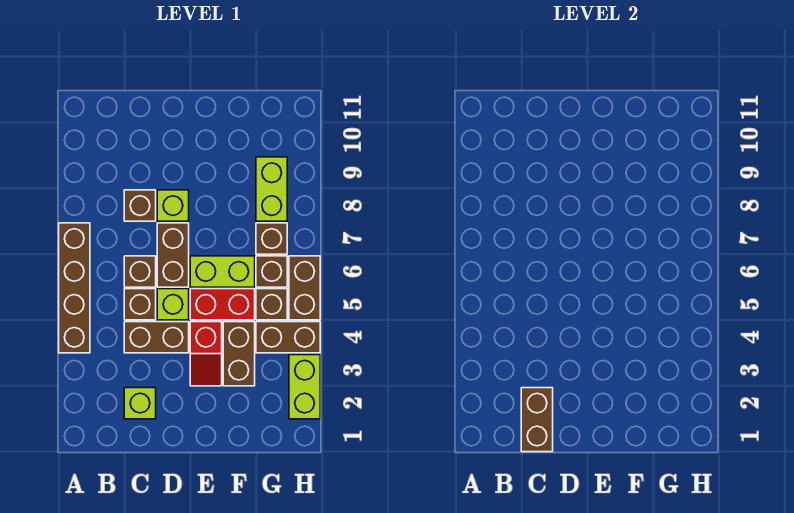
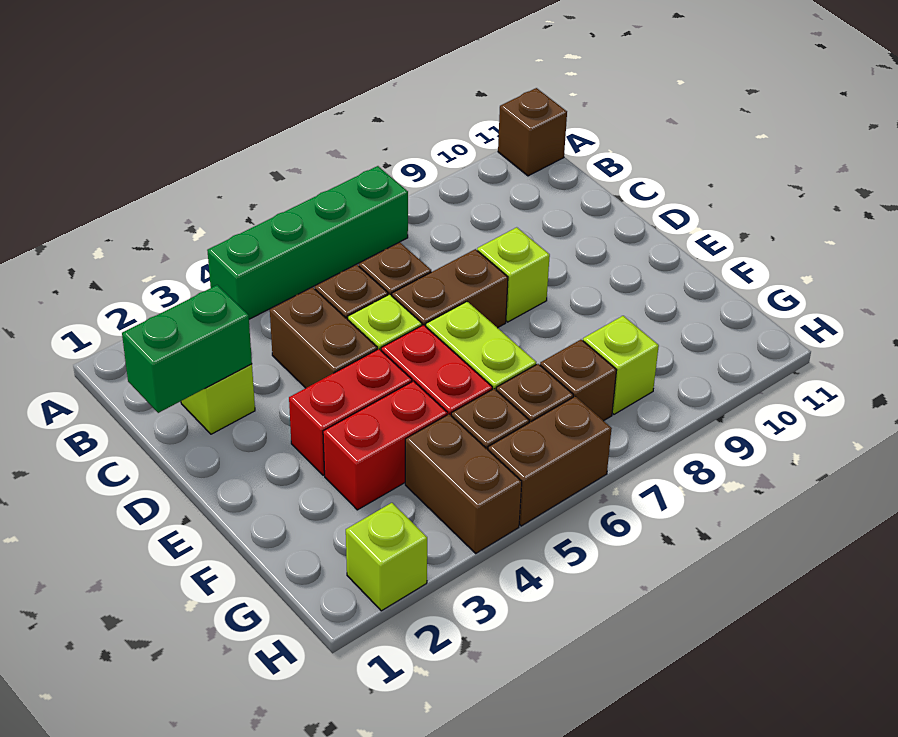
brown 1x4 brick [59,223,90,353] -> green 1x4 brick [207,166,408,319]
brown 1x2 brick [521,388,553,452] -> green 1x2 brick [122,285,252,413]
brown 1x1 brick [124,190,156,221] -> brown 1x1 brick moved to [498,88,567,176]
red 1x2 slope [190,322,222,386] -> red 1x2 brick [289,349,412,475]
brown 1x2 brick [223,322,255,386] -> red 1x2 brick [323,381,447,510]
lime 1x2 brick [256,157,287,221] -> lime 1x1 brick [583,316,659,414]
lime 1x2 brick [289,355,320,419] -> lime 1x1 brick [346,503,427,611]

